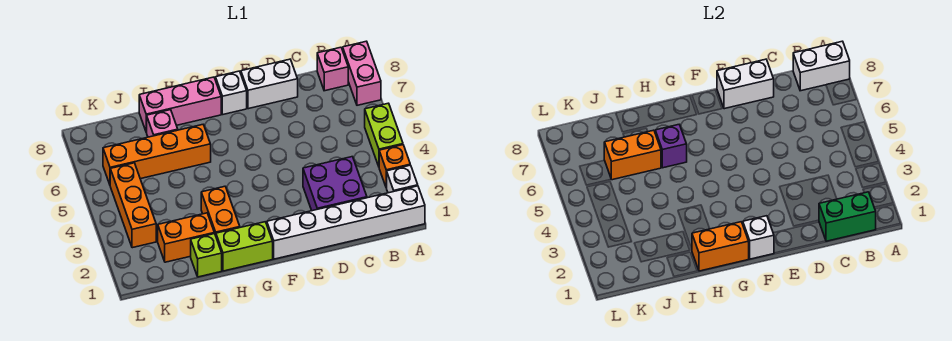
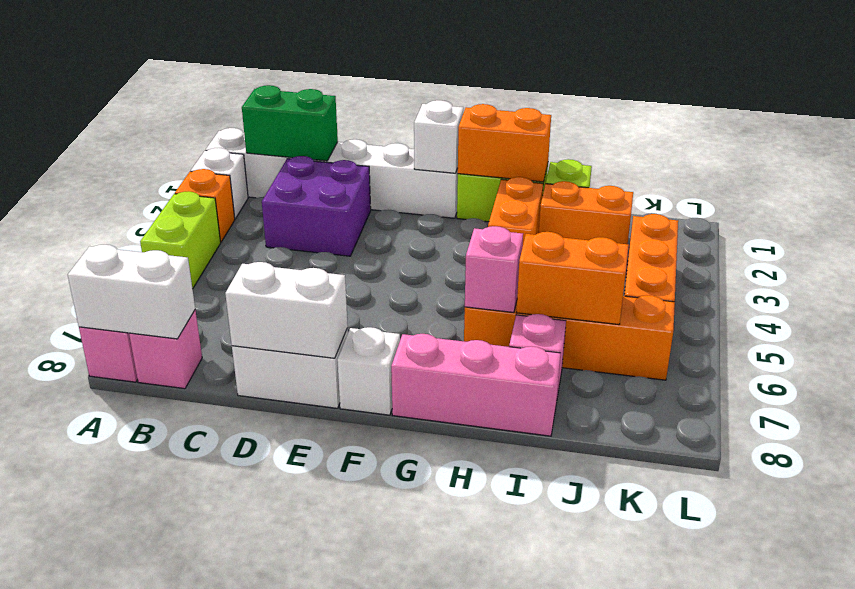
purple 1x1 brick [655,125,687,168] -> pink 1x1 brick [465,226,523,312]

